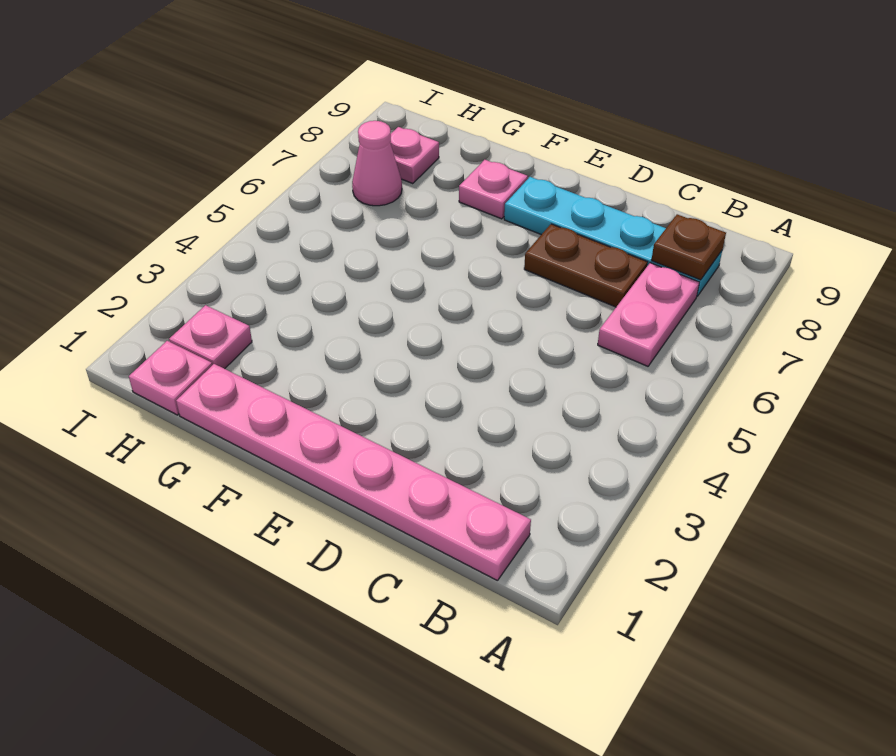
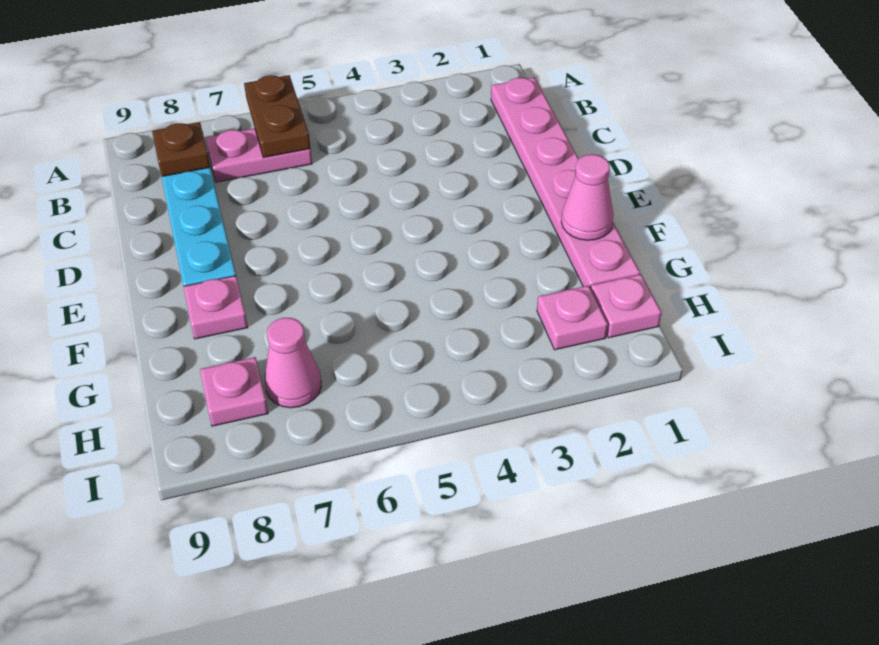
brown 1x2 plate [524,224,647,307] -> brown 1x2 plate moved to [244,75,310,158]
none -> pink 1x1 cone [561,154,613,240]

